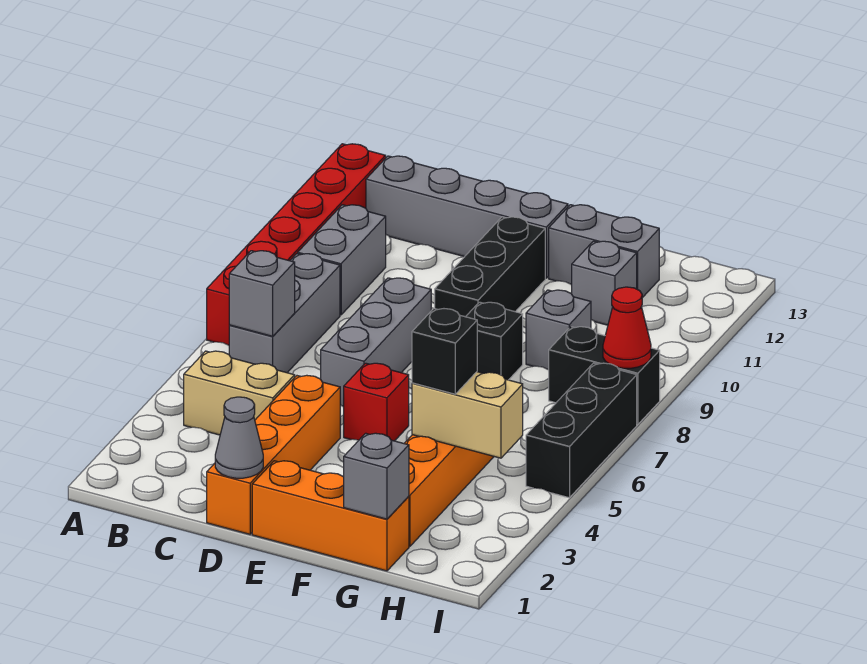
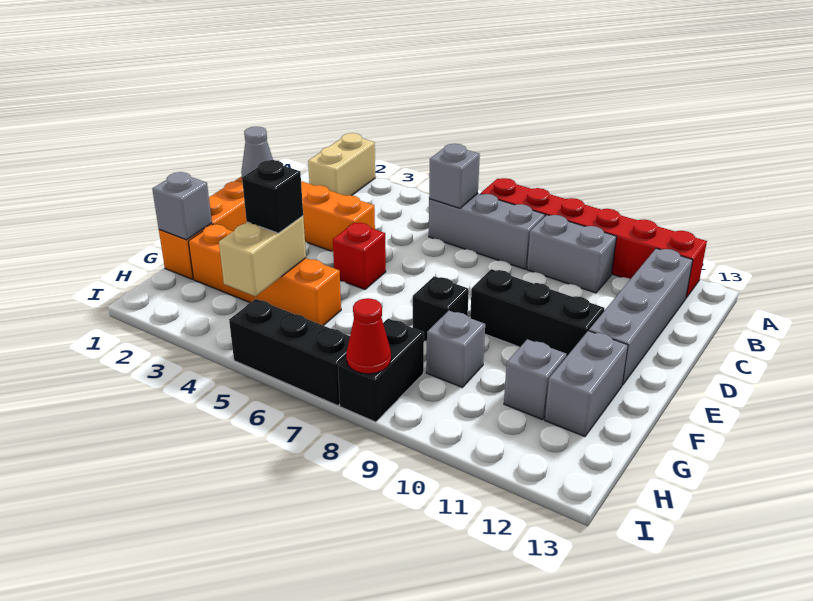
tan 1x2 brick [184,351,295,435] -> tan 1x2 brick moved to [308,133,375,196]
grey 1x3 brick [321,278,431,407] -> none

